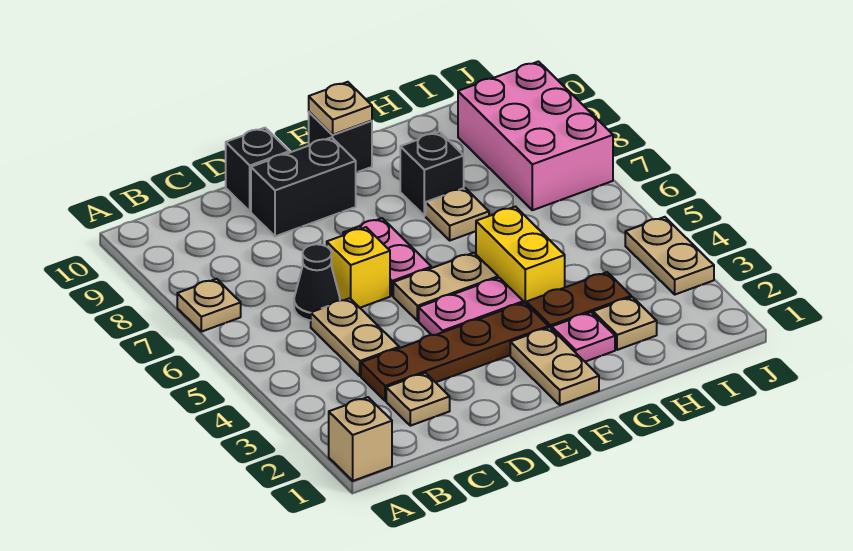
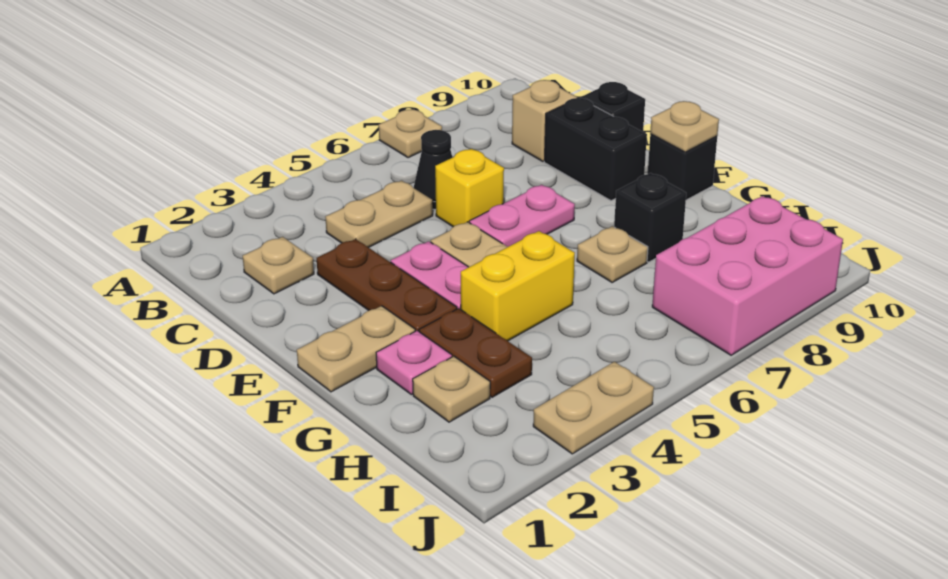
tan 1x1 brick [329,397,392,481] -> tan 1x1 brick moved to [512,80,577,161]
brown 1x4 plate [361,302,549,401] -> brown 1x3 plate [317,239,457,331]

